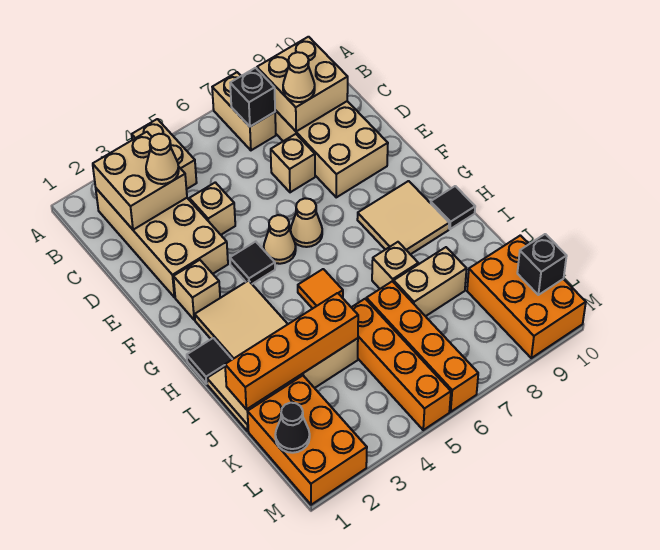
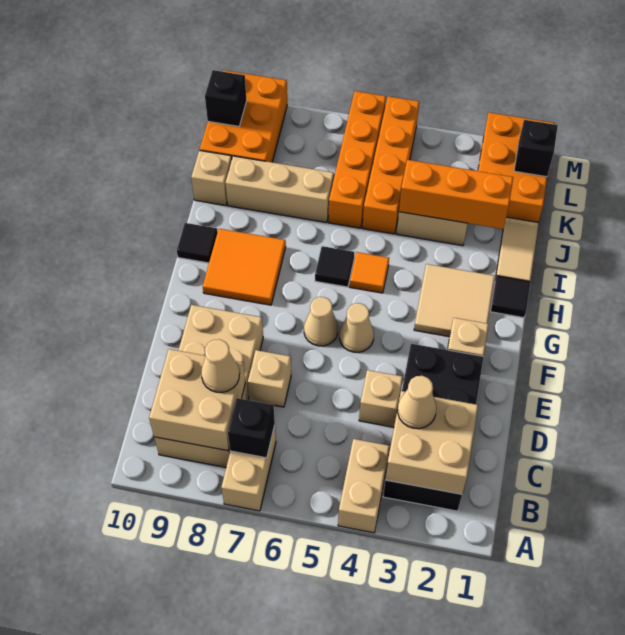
tan 2x4 brick [96,189,228,297] -> black 2x4 brick [383,344,484,511]
black 1x1 tile [230,242,275,284] -> black 1x1 tile moved to [315,246,355,287]
tan 2x2 tile [357,181,449,254] -> orange 2x2 tile [203,229,286,305]
tan 1x1 brick [372,242,418,289] -> tan 1x1 brick moved to [191,150,232,206]
orange 1x4 brick [225,293,358,409] -> orange 1x3 brick [399,160,513,229]
tan 1x2 brick [394,247,467,316] -> tan 1x3 brick [225,156,334,223]
black 1x1 cone [275,403,310,453] -> black 1x1 brick [514,120,558,177]

